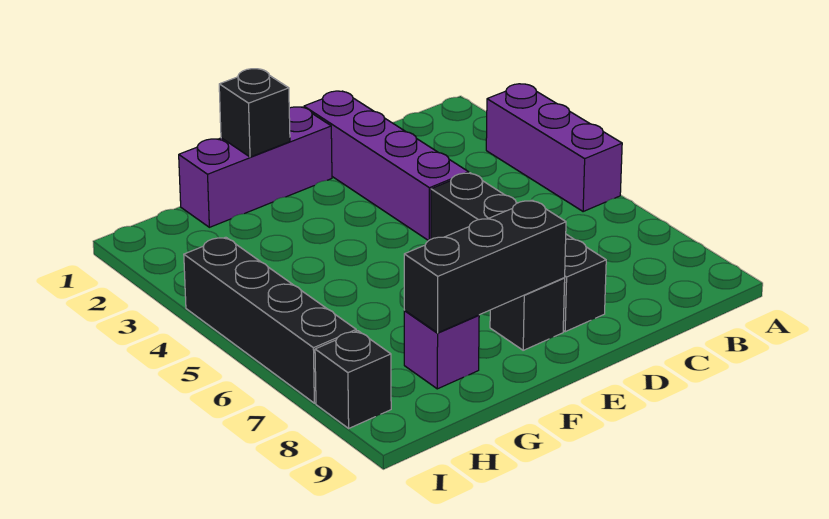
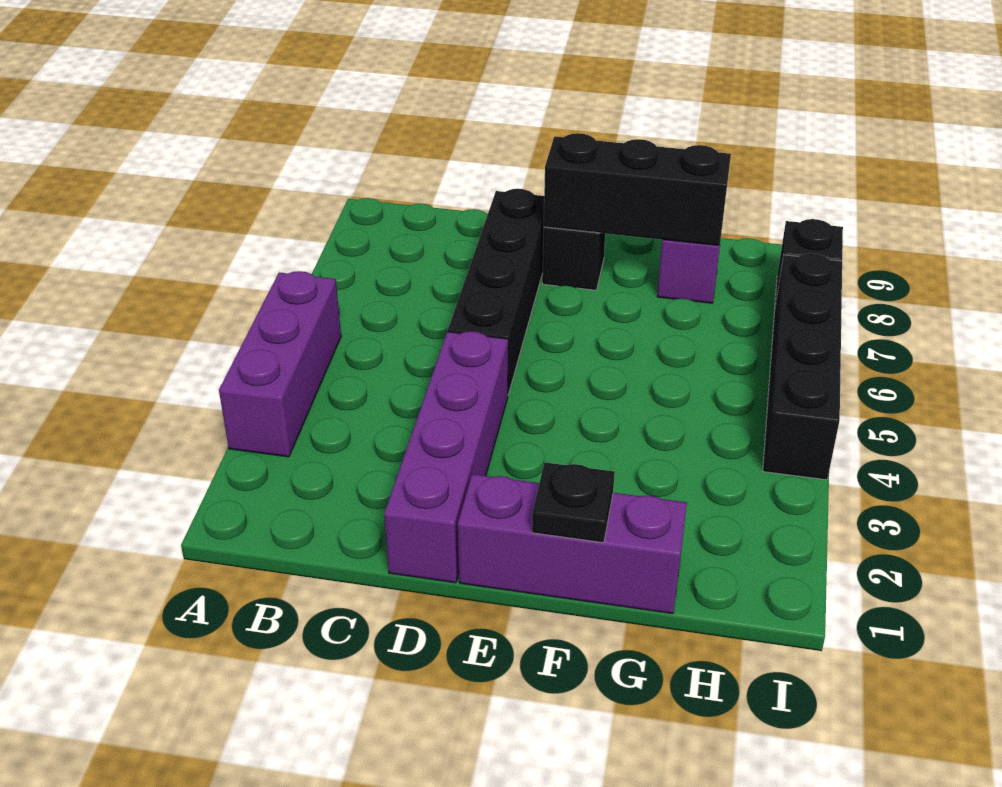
black 1x1 brick [219,69,290,157] -> black 1x1 plate [532,462,615,543]

